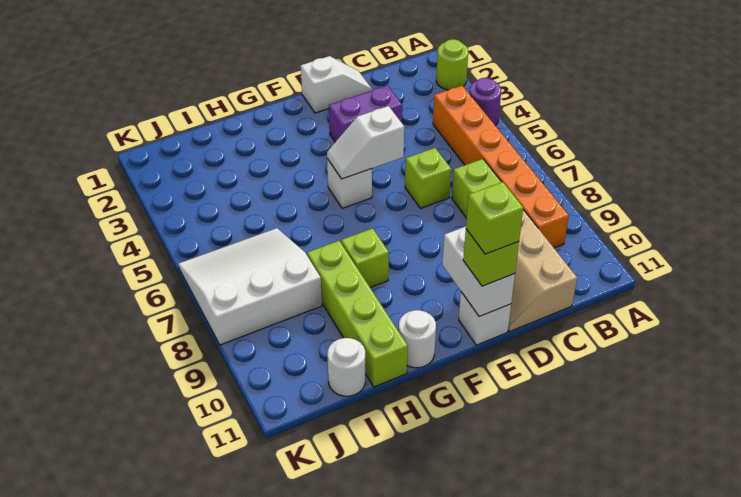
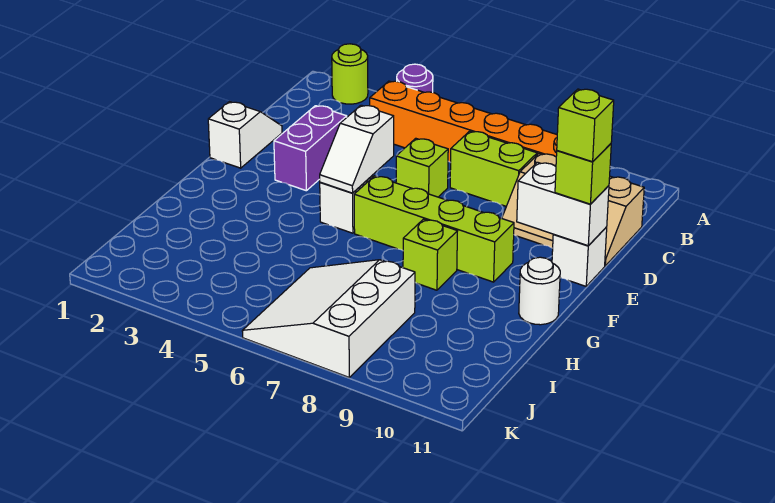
lime 1x4 brick [307,241,408,387] -> lime 1x4 brick moved to [354,176,514,282]
white 1x1 round brick [327,338,365,396] -> none

